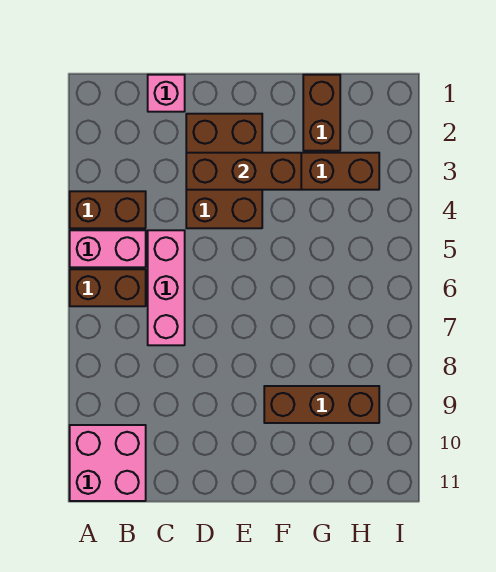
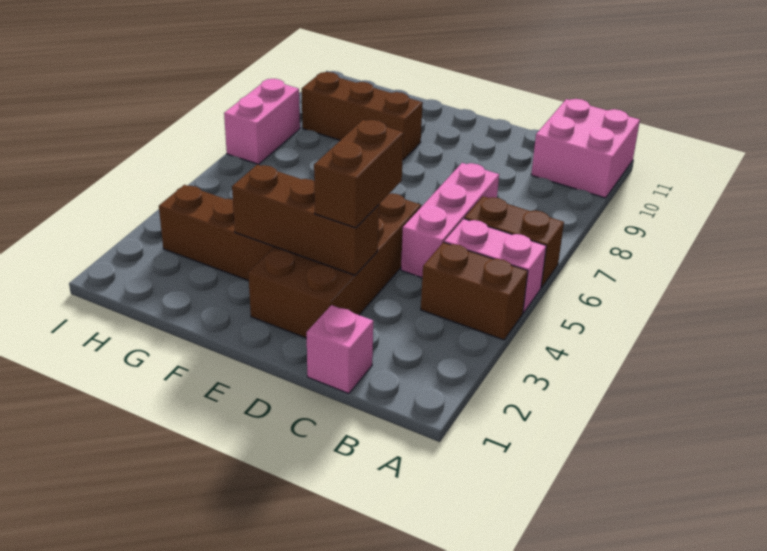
brown 2x3 brick [186,114,262,228] -> brown 2x4 brick [248,193,421,338]
brown 1x2 brick [303,75,340,151] -> brown 1x2 brick moved to [314,120,404,228]
none -> pink 1x2 brick [224,79,300,164]

